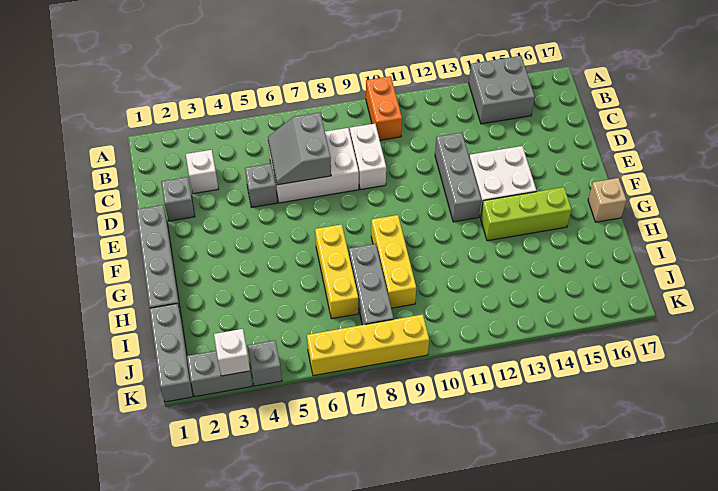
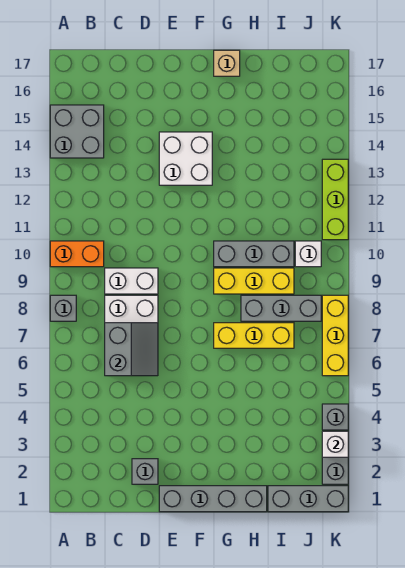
white 1x1 brick [186,150,218,194] -> white 1x1 brick moved to [295,241,321,267]
grey 2x2 slope [268,112,331,185] -> grey 2x2 slope turned to [105,323,158,376]
grey 1x1 brick [245,164,277,207] -> grey 1x1 brick moved to [50,295,76,321]
grey 1x3 brick [435,133,481,222] -> grey 1x3 brick moved to [214,241,294,267]
lime 1x3 brick [481,187,571,241] -> lime 1x3 brick moved to [322,159,348,240]
yellow 1x4 brick [307,314,429,376] -> yellow 1x3 brick [322,295,348,376]

